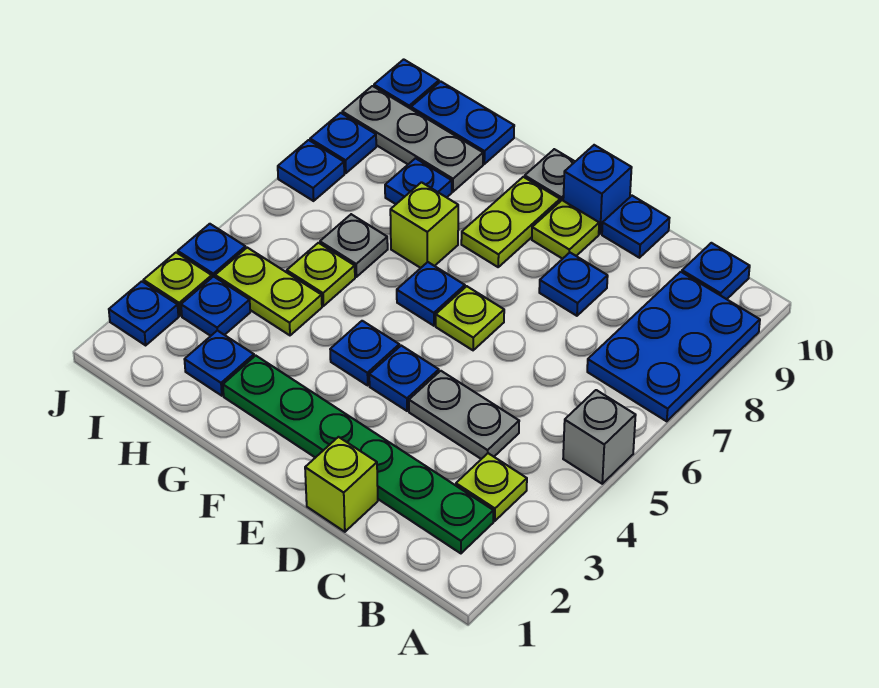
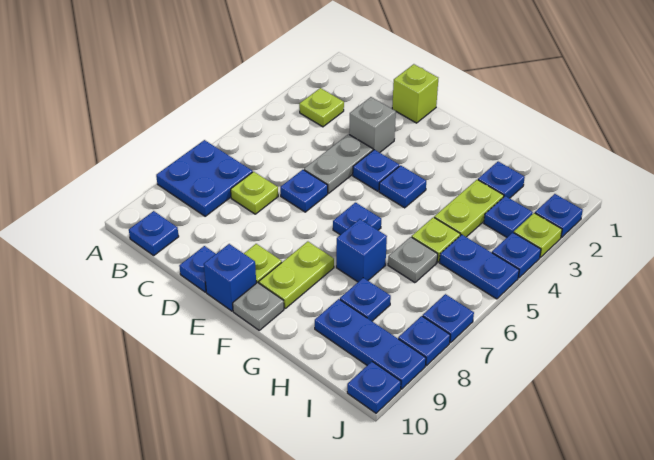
grey 1x1 brick [563,390,636,484] -> grey 1x1 brick moved to [349,97,396,153]
blue 2x3 plate [587,272,760,421] -> blue 2x2 plate [156,140,253,216]
green 1x6 plate [223,356,493,553] -> none
grey 1x2 plate [409,371,519,459] -> grey 1x2 plate turned to [304,134,373,193]
blue 1x1 plate [539,253,608,316] -> blue 1x1 plate moved to [280,170,328,212]
lime 1x1 plate [436,286,504,350] -> lime 1x1 plate moved to [231,172,278,214]
lime 1x1 brick [390,182,458,268] -> blue 1x1 brick [336,219,387,282]
lime 1x2 plate [215,248,322,335] -> lime 1x2 plate turned to [434,180,504,237]
grey 1x3 plate [342,86,483,192] -> blue 1x3 plate [315,299,426,389]
blue 1x2 plate [411,82,514,164] -> blue 1x2 plate moved to [440,235,519,299]

